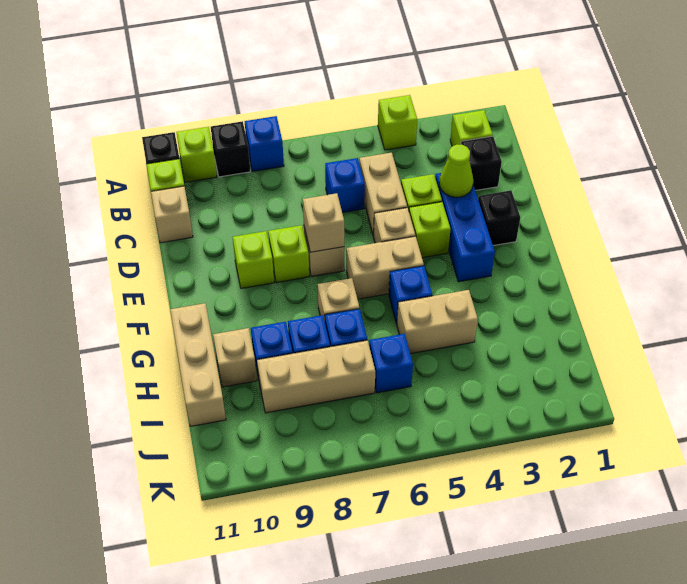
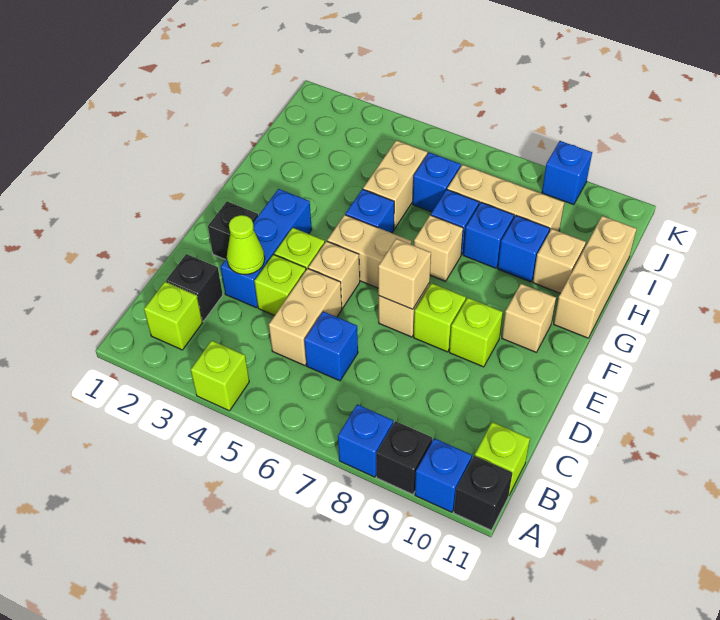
lime 1x1 brick [176,127,217,182] -> blue 1x1 brick [415,438,472,512]
tan 1x1 brick [151,186,193,243] -> tan 1x1 brick moved to [502,284,556,352]
tan 1x2 brick [397,290,478,354] -> tan 1x2 brick turned to [363,140,427,229]
none -> blue 1x1 brick [542,141,592,205]

